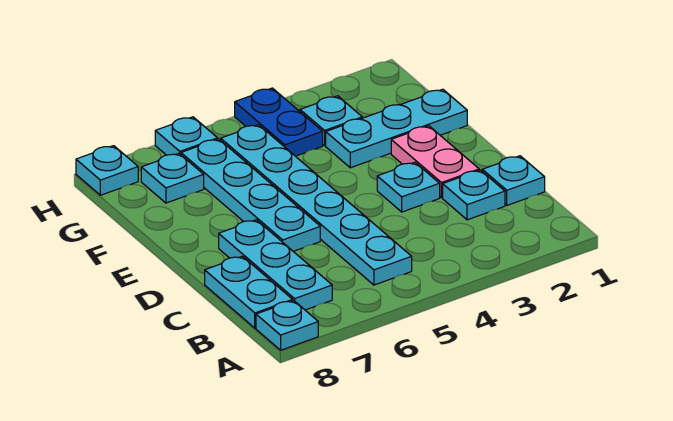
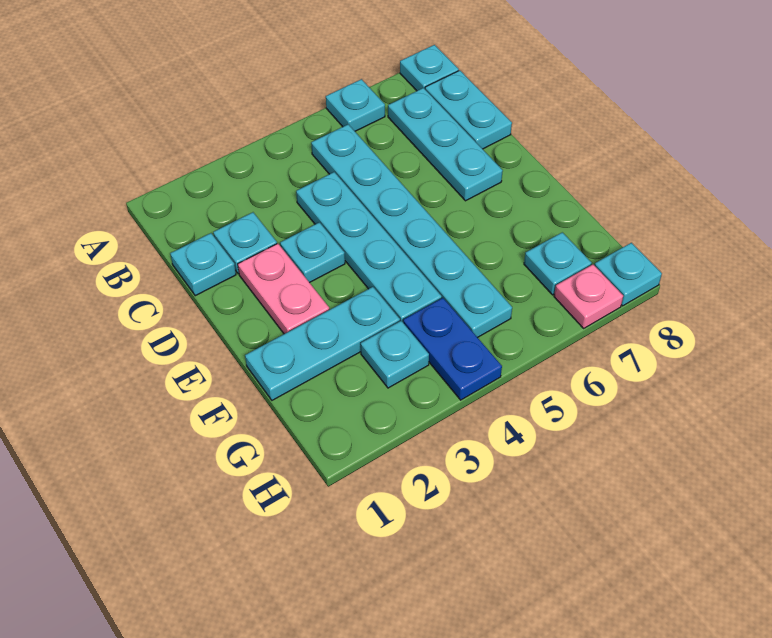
cyan 1x4 plate [181,139,320,251] -> cyan 1x4 plate moved to [296,172,442,322]
cyan 1x1 plate [155,117,218,155] -> cyan 1x1 plate moved to [326,79,385,131]
none -> pink 1x1 plate [554,265,623,328]

